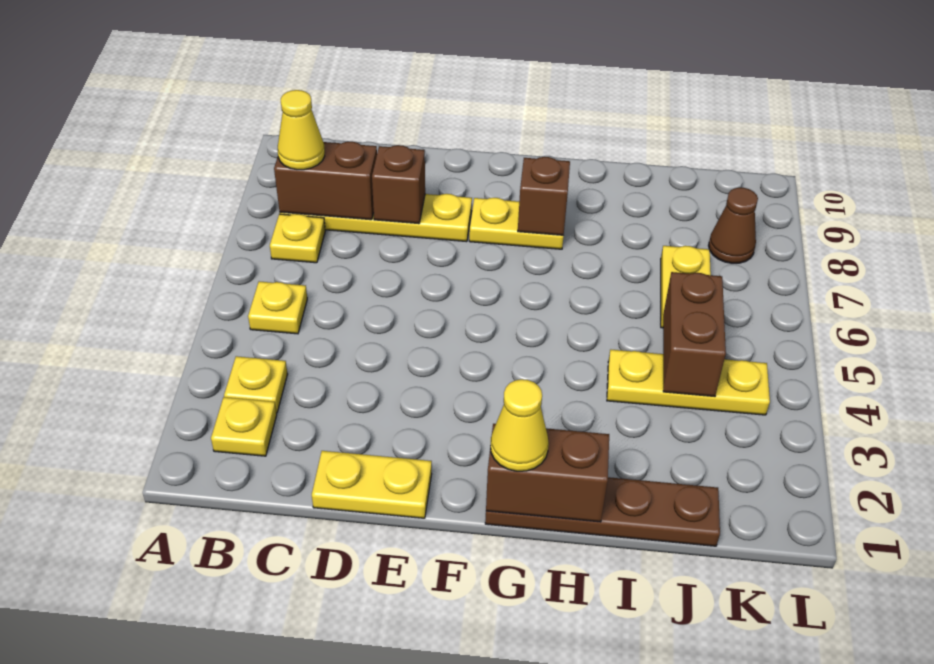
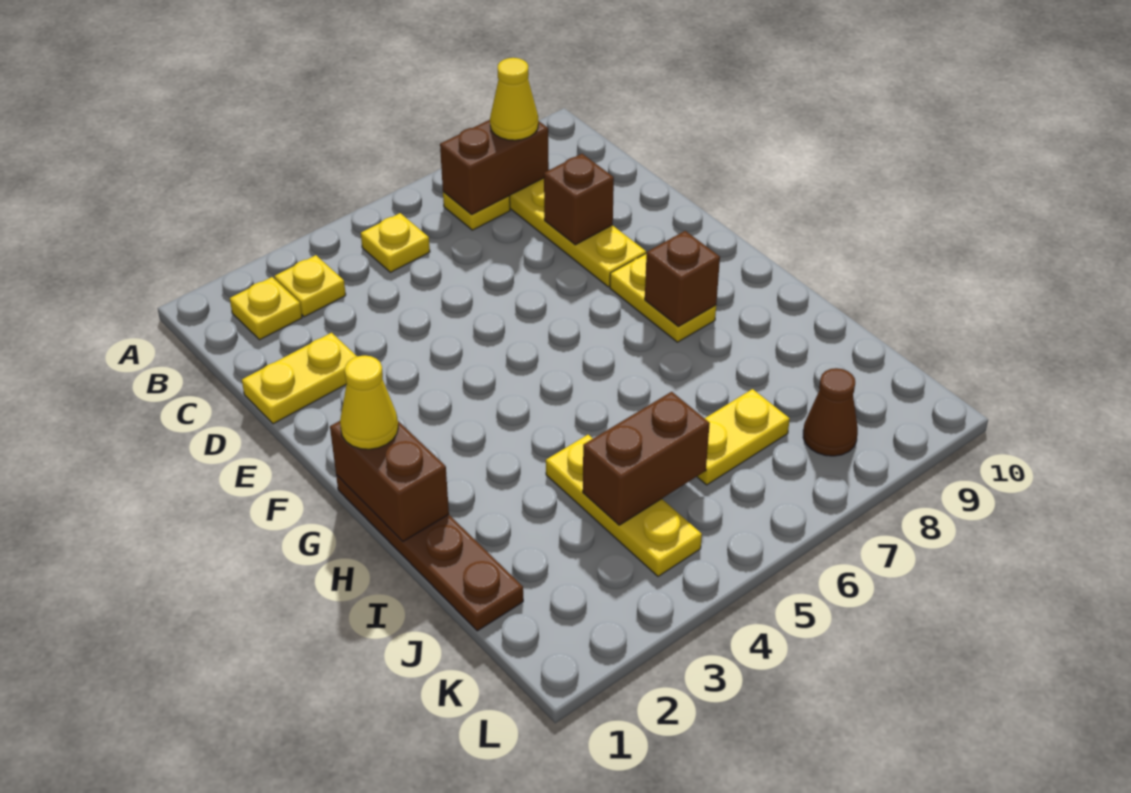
brown 1x2 brick [274,142,377,220] -> brown 1x2 brick turned to [440,120,549,214]
yellow 1x2 plate [312,451,432,518] -> yellow 1x2 plate turned to [242,333,357,424]

